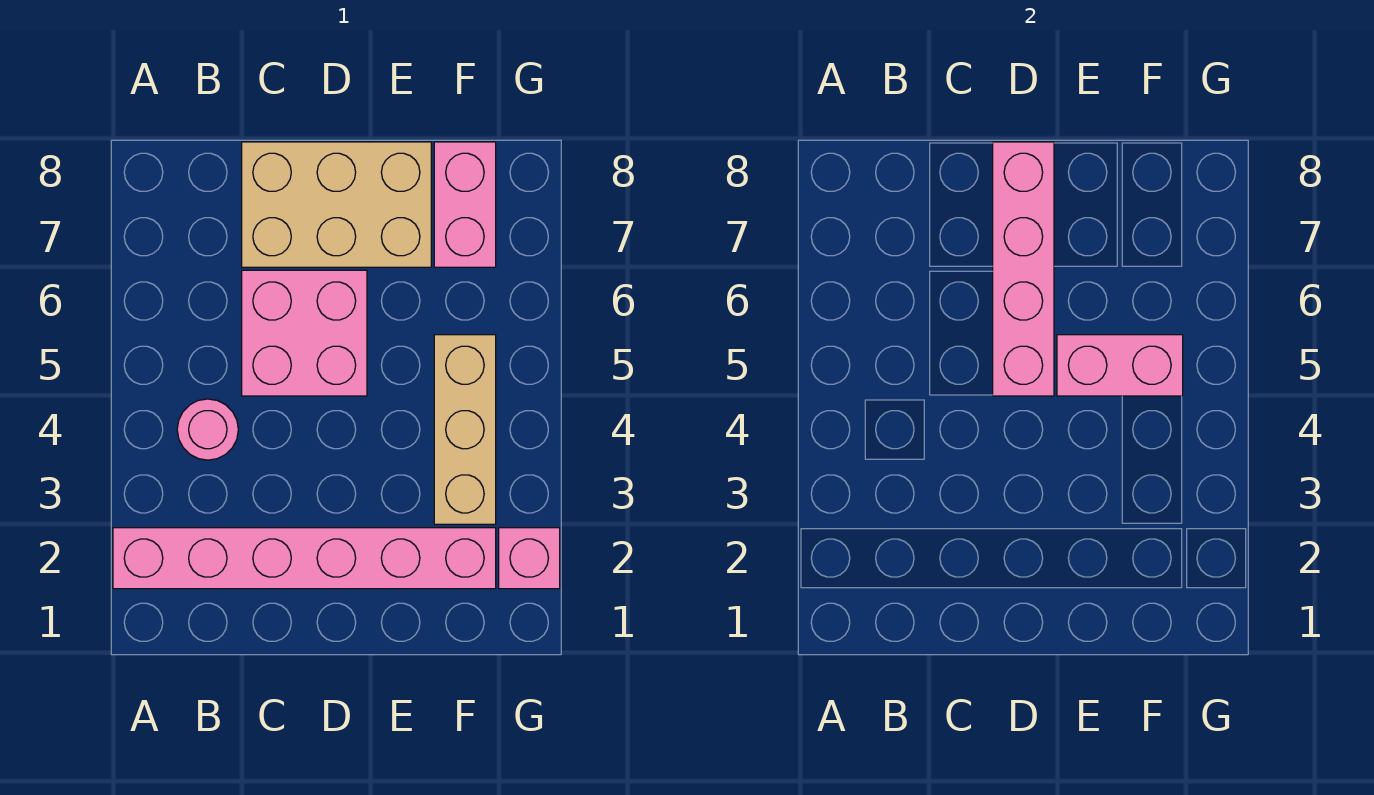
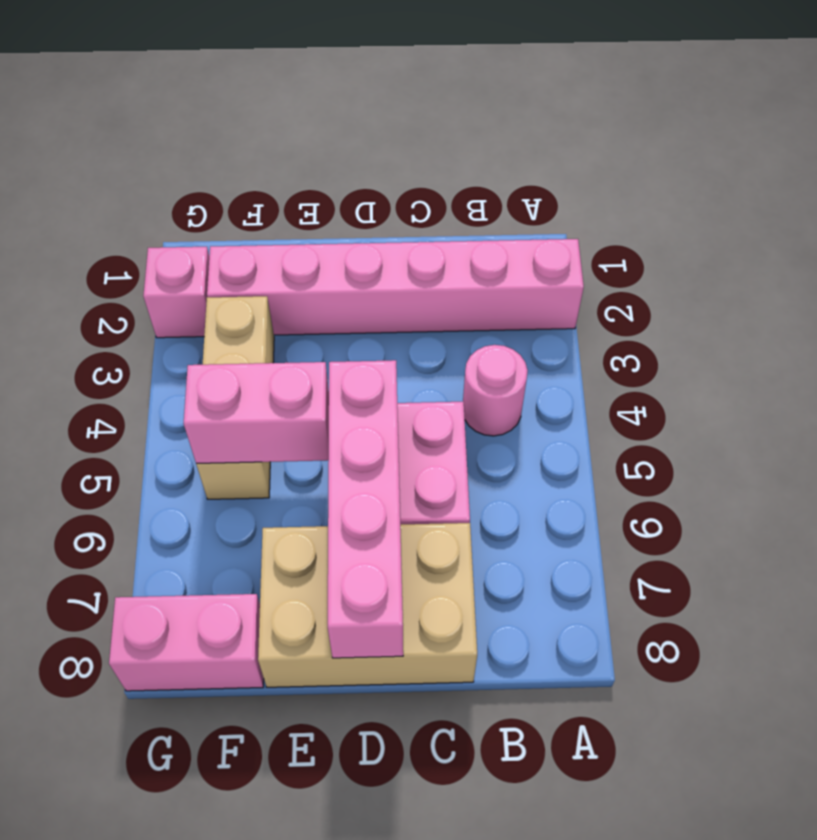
pink 1x2 brick [434,142,496,267] -> pink 1x2 brick turned to [109,594,264,691]

